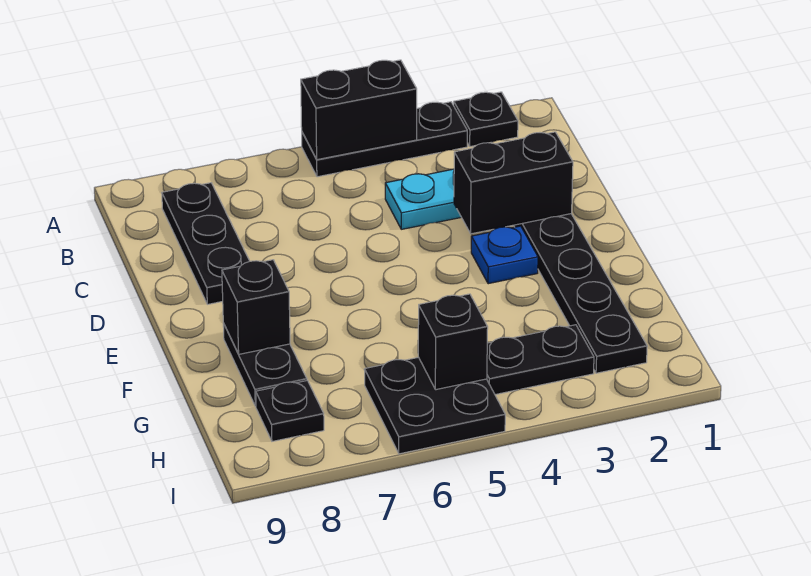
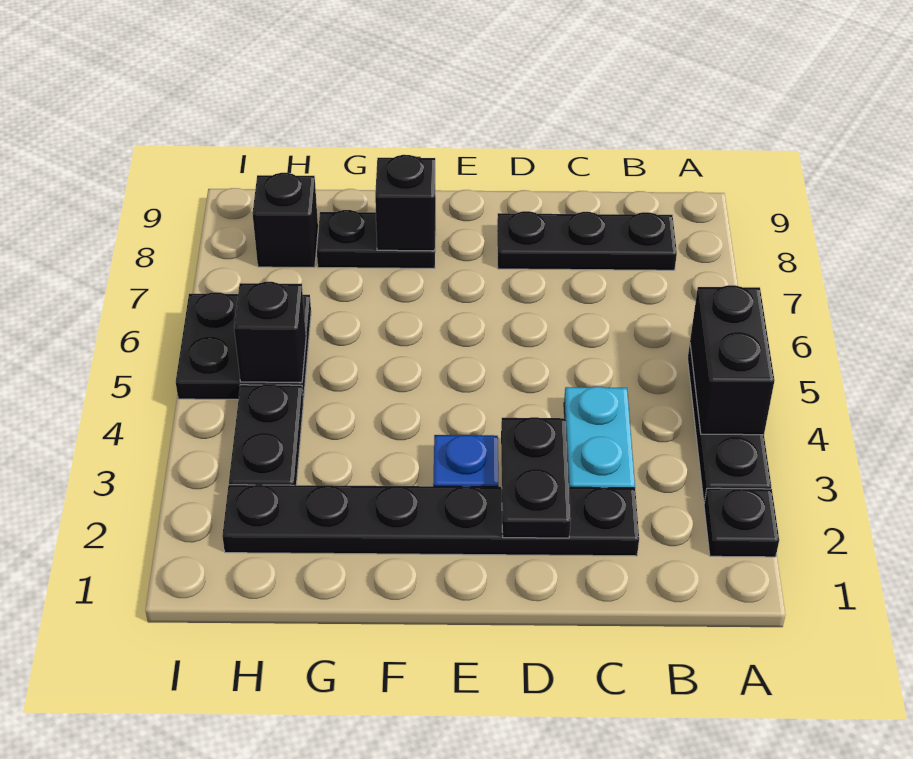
black 1x2 brick [454,132,573,234] -> black 1x2 plate [501,417,571,538]
black 1x1 plate [256,381,324,441] -> black 1x1 brick [253,173,318,268]

